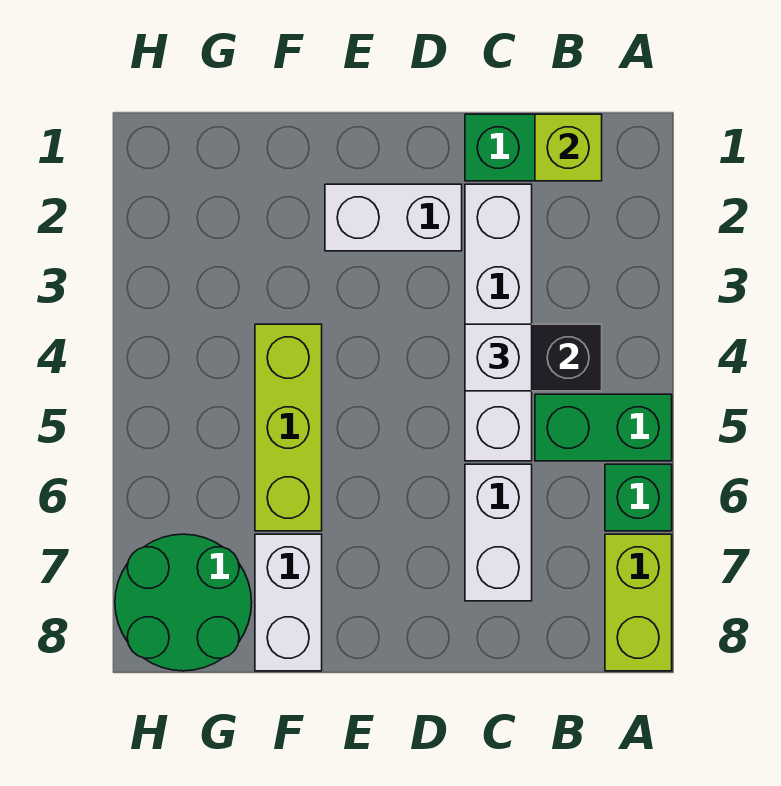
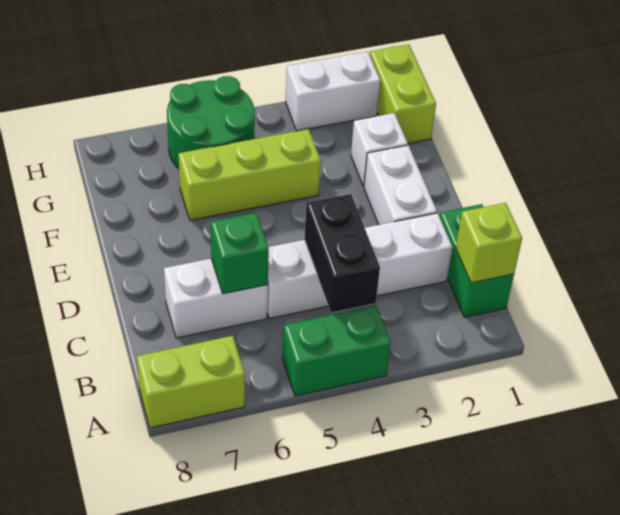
green 1x2 brick [535,394,672,461] -> green 1x2 brick turned to [282,306,391,396]
green 1x1 brick [605,464,672,531] -> green 1x1 brick moved to [211,213,269,294]
white 1x1 brick [465,324,532,391] -> white 1x1 brick moved to [351,113,408,187]
white 1x2 brick [255,534,322,671] -> white 1x2 brick moved to [286,52,380,131]
none -> lime 1x2 brick [370,44,436,143]
green 2x2 round brick [115,534,252,671] -> green 2x2 round brick moved to [167,76,255,169]

